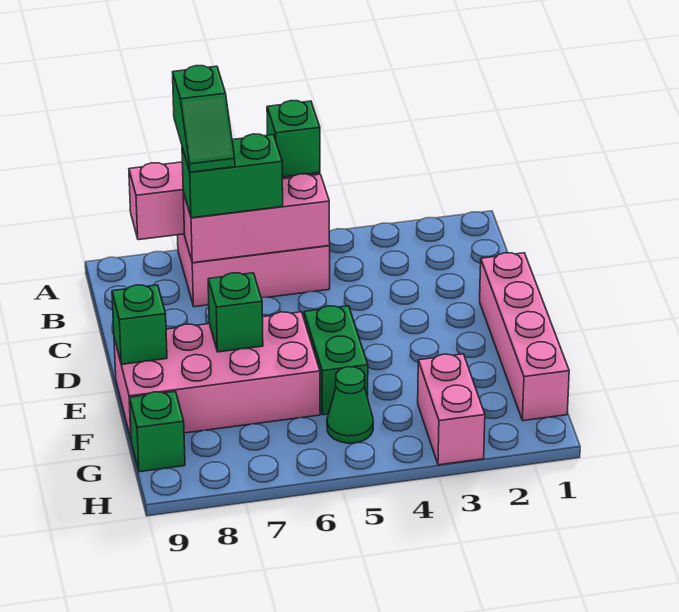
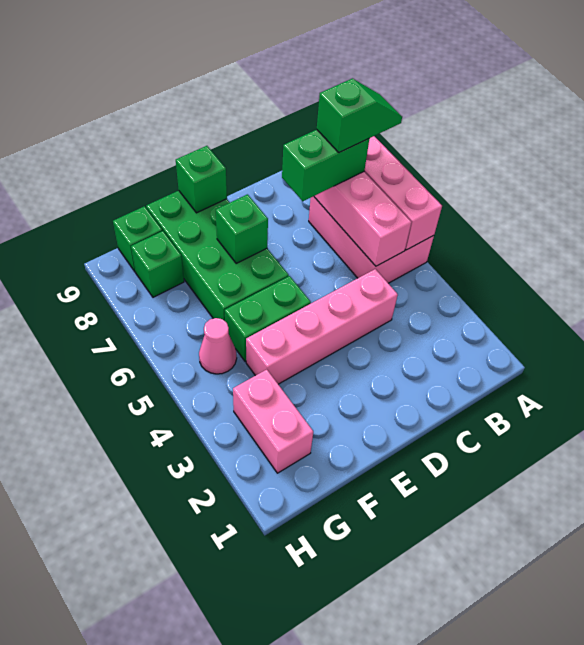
green 1x1 brick [267,101,320,177] -> green 1x1 brick moved to [131,231,184,297]
green 1x2 slope [173,66,235,172] -> green 1x2 slope turned to [317,79,402,153]
green 1x2 brick [182,134,283,218] -> green 1x2 brick turned to [282,130,369,201]
pink 1x4 brick [480,253,569,421] -> pink 1x4 brick moved to [246,269,398,384]
pink 2x4 brick [114,312,320,438] -> green 2x4 brick [146,191,289,321]
pink 1x2 brick [418,354,485,465] -> pink 1x2 brick turned to [233,370,313,473]
green 1x1 cone [327,367,373,443] -> pink 1x1 cone [199,318,237,374]

